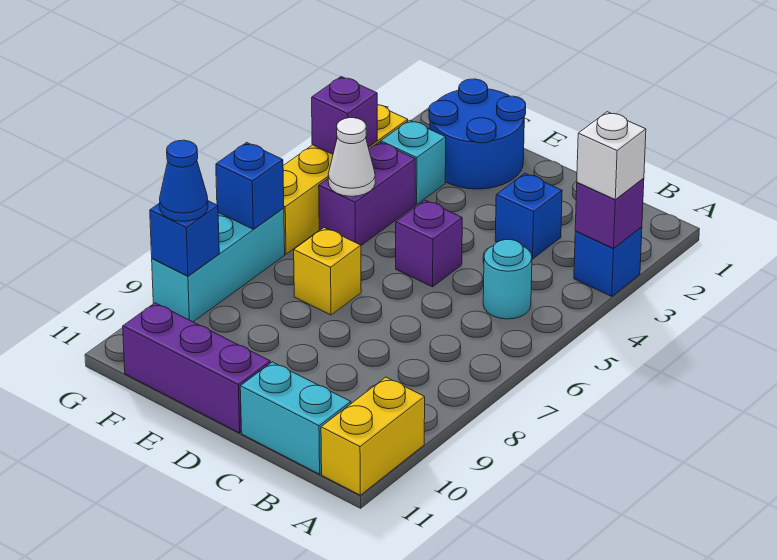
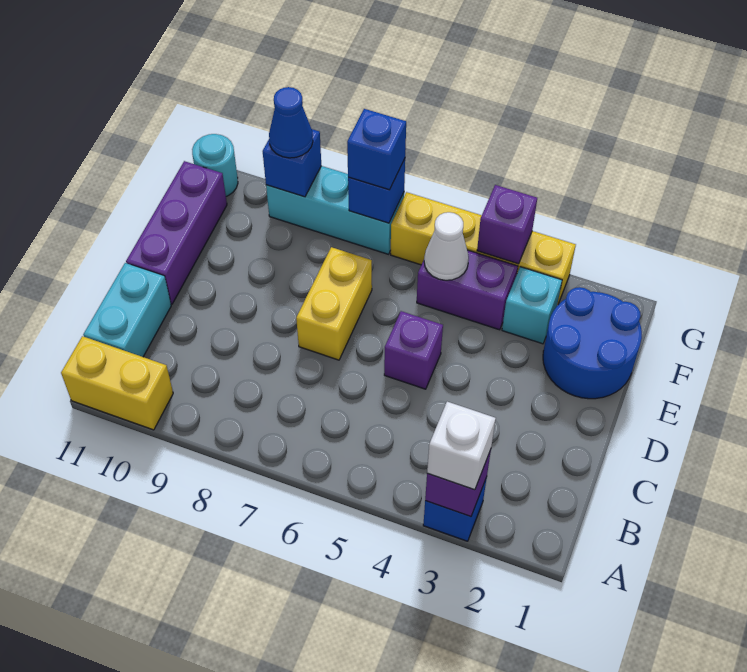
cyan 1x1 round brick [483,240,532,319] -> cyan 1x1 round brick moved to [192,134,238,196]
blue 1x1 brick [495,173,562,259] -> blue 1x1 brick moved to [347,109,406,190]
yellow 1x1 brick [294,228,361,315] -> yellow 1x2 brick [296,247,372,360]

